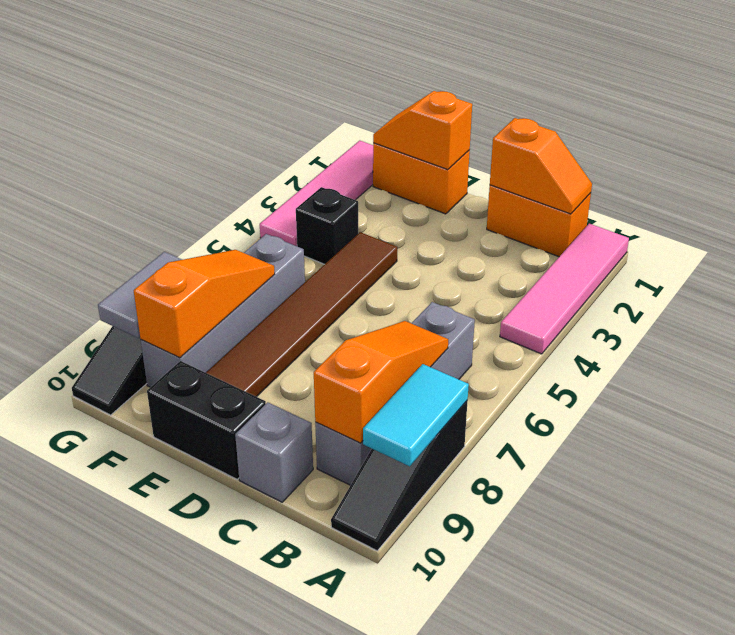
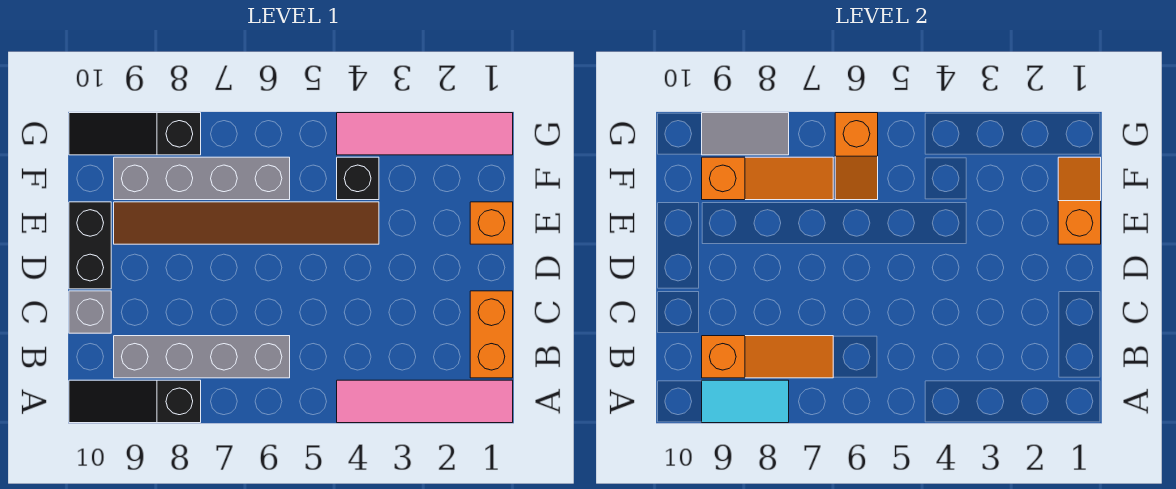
orange 1x2 slope [490,118,592,214] -> orange 1x2 slope moved to [835,113,878,200]
orange 1x2 brick [373,143,470,214] -> orange 1x1 brick [470,202,513,244]

